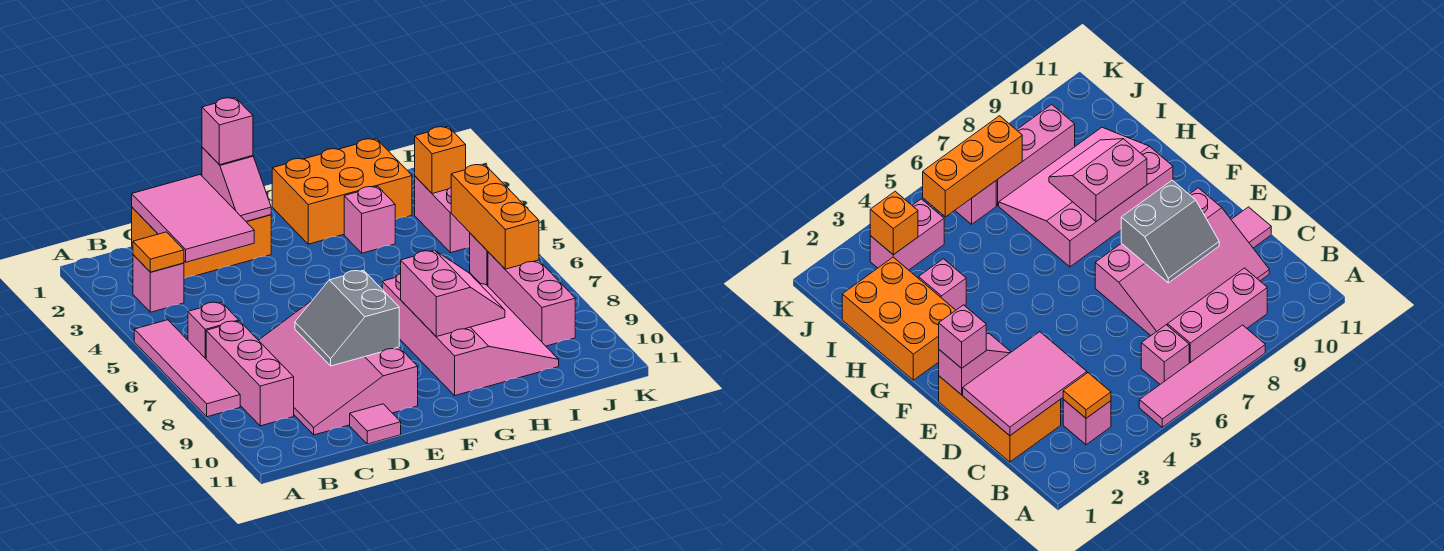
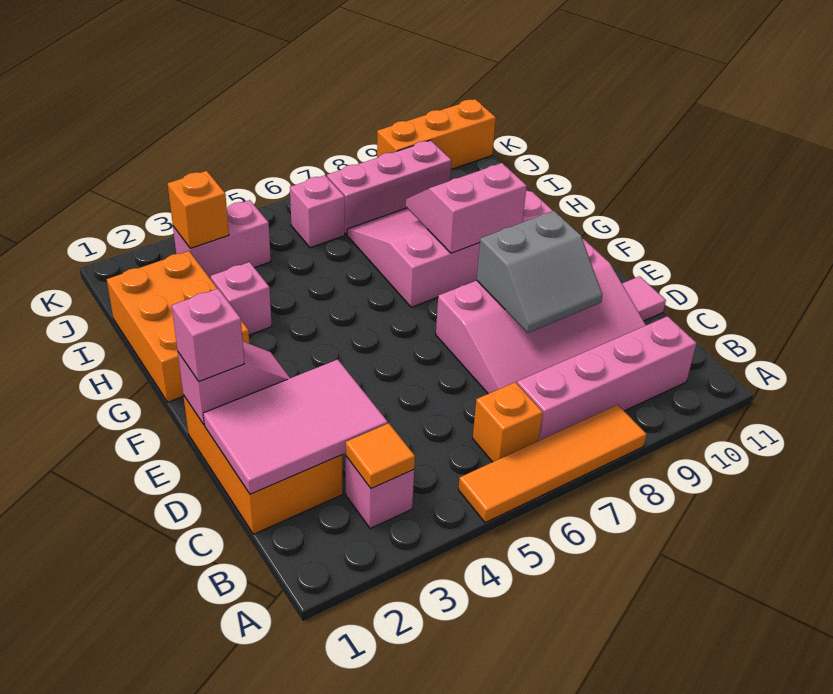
pink 1x4 tile [134,320,240,417] -> orange 1x4 tile [458,405,647,523]
pink 1x1 brick [188,302,239,359] -> orange 1x1 brick [473,382,543,462]
pink 1x3 brick [206,321,294,426] -> pink 1x4 brick [517,316,696,441]
orange 1x3 brick [451,164,539,269] -> orange 1x3 brick moved to [377,99,496,170]

